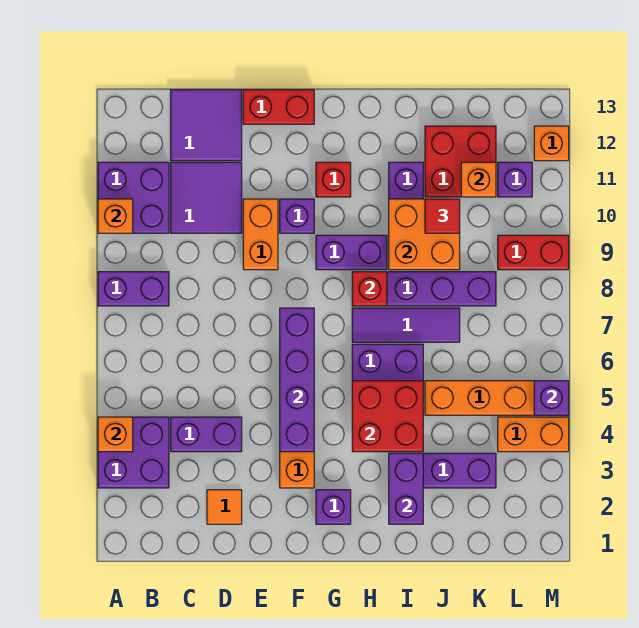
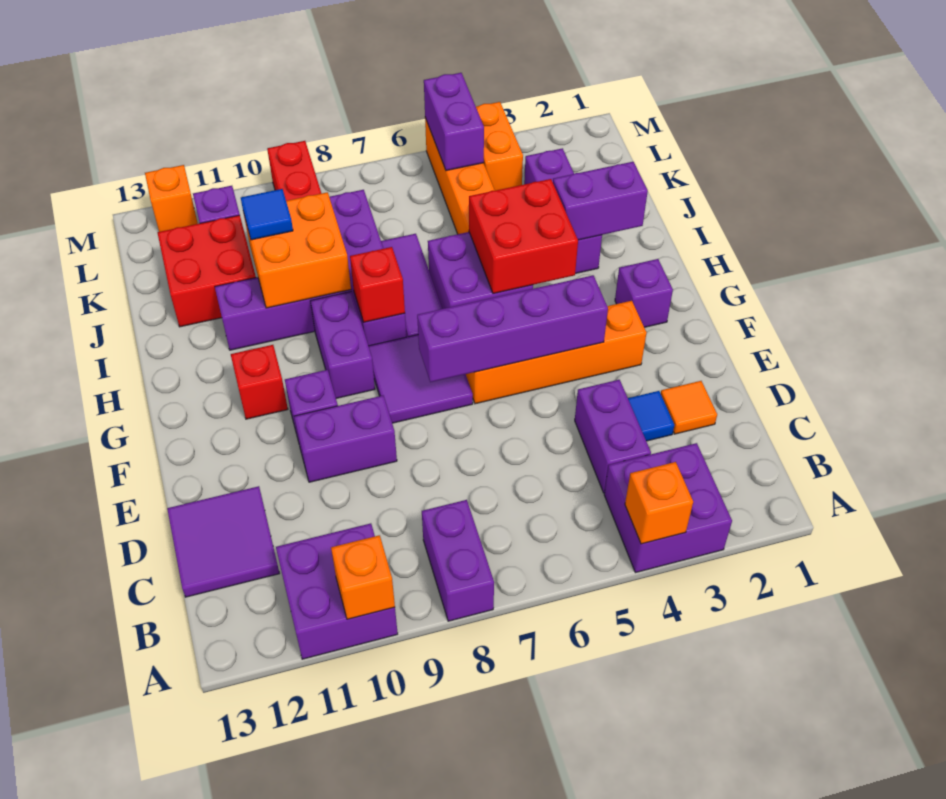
purple 2x2 tile [171,162,242,233] -> purple 2x2 tile moved to [369,335,473,423]
none -> blue 1x1 tile [628,391,674,441]
orange 1x2 brick [243,199,278,270] -> purple 1x2 brick [294,396,397,482]
red 1x2 brick [243,90,314,124] -> none
red 1x1 tile [425,199,460,233] -> blue 1x1 tile [241,189,293,240]
orange 1x1 brick [461,162,496,197] -> none
purple 1x1 brick [534,381,569,415] -> purple 1x2 brick [424,73,484,171]

